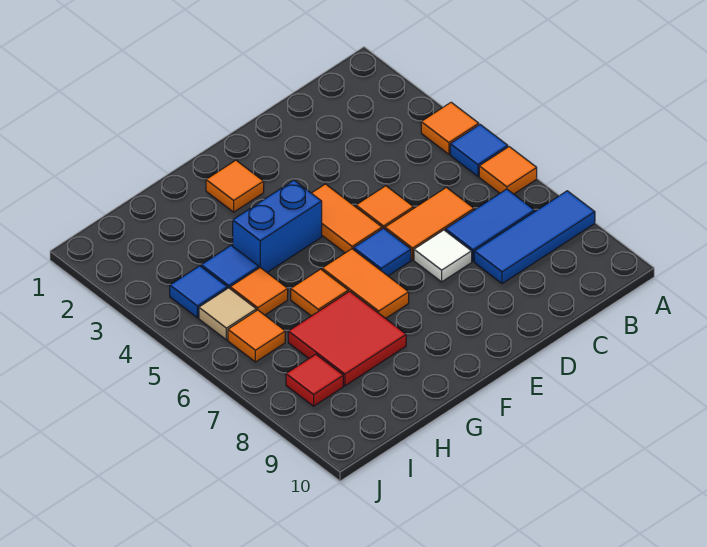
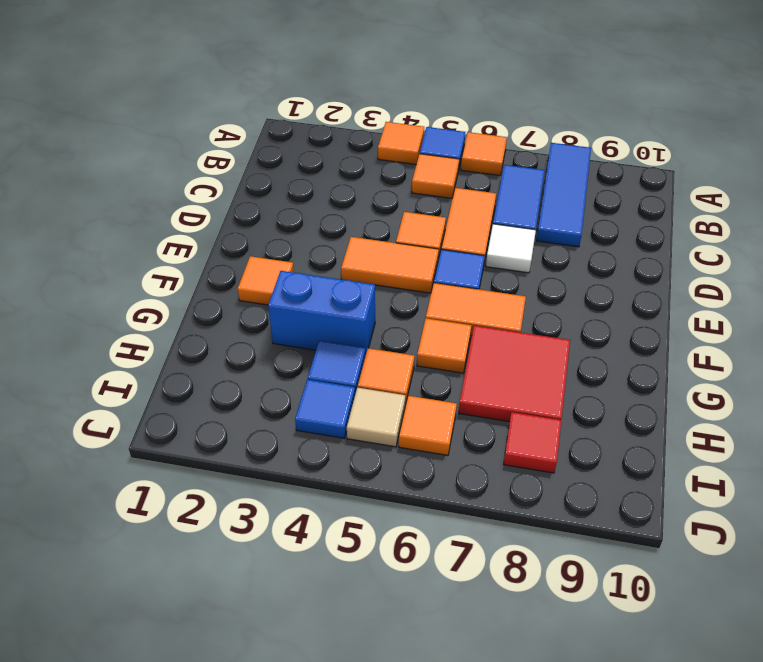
none -> orange 1x1 tile [412,154,459,198]
blue 1x2 brick [233,180,322,272] -> blue 1x2 brick turned to [268,271,375,356]

